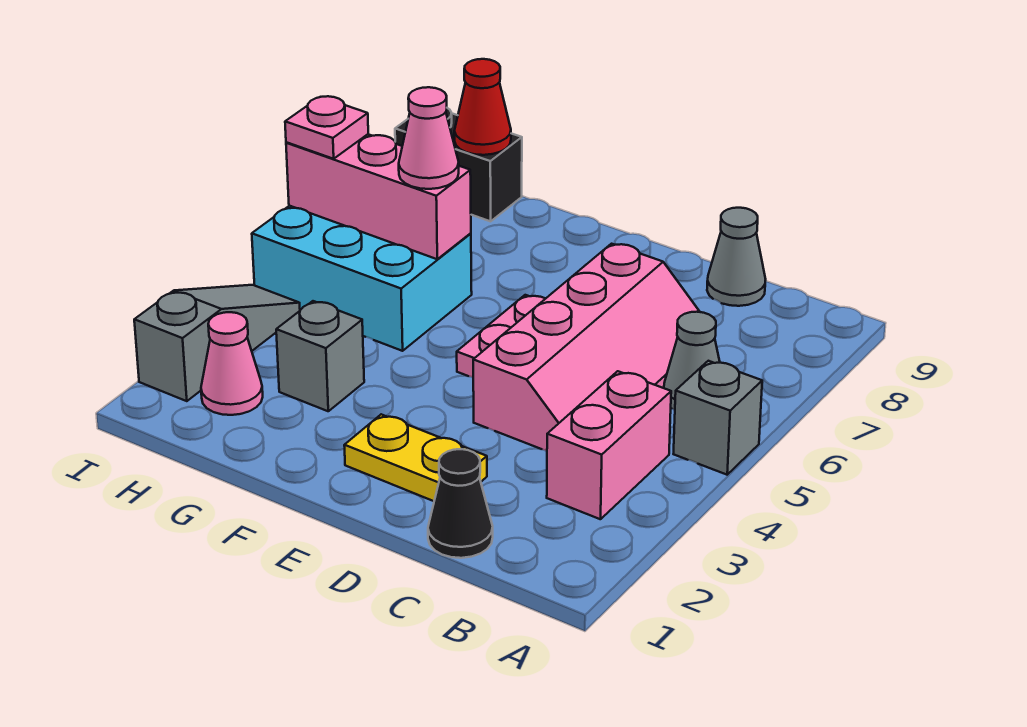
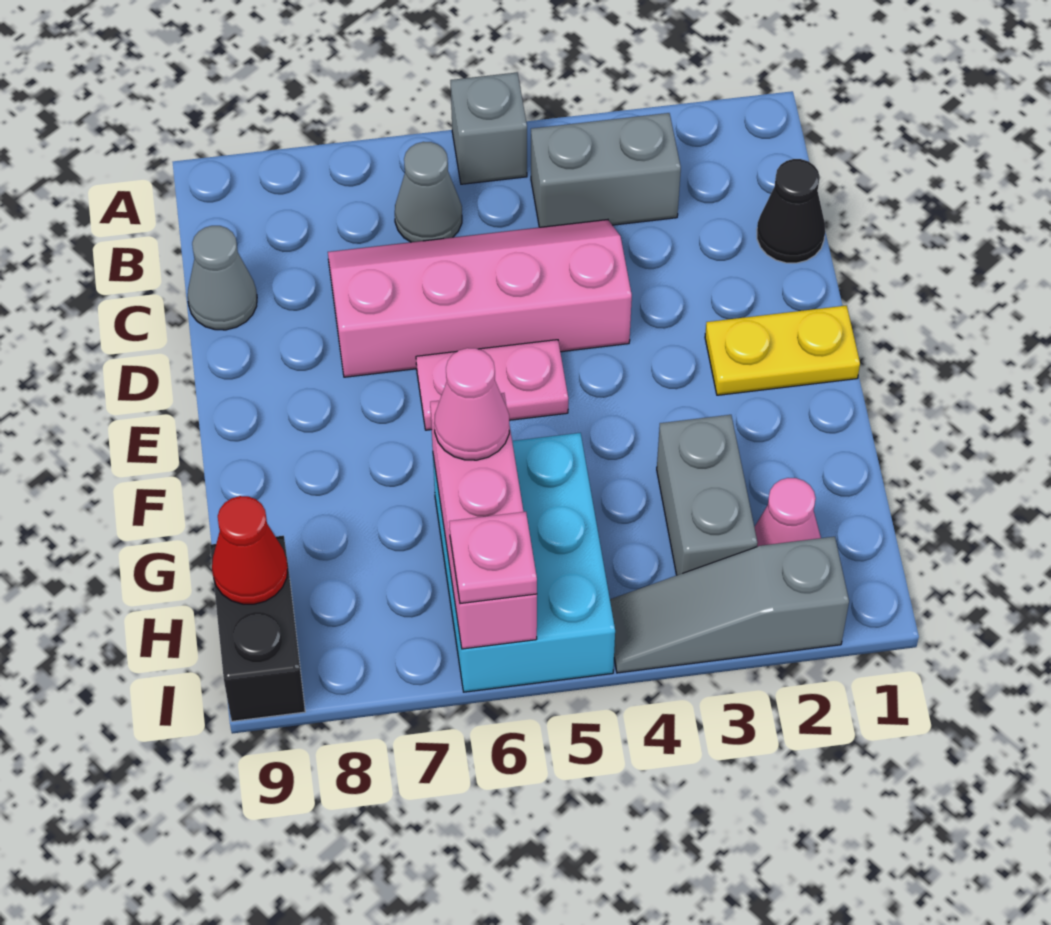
pink 1x2 brick [547,371,671,519] -> grey 1x2 brick [531,113,681,227]
yellow 1x2 plate [344,414,487,501] -> yellow 1x2 plate turned to [705,306,860,395]
grey 1x1 brick [276,301,364,411] -> grey 1x2 brick [657,415,757,575]

